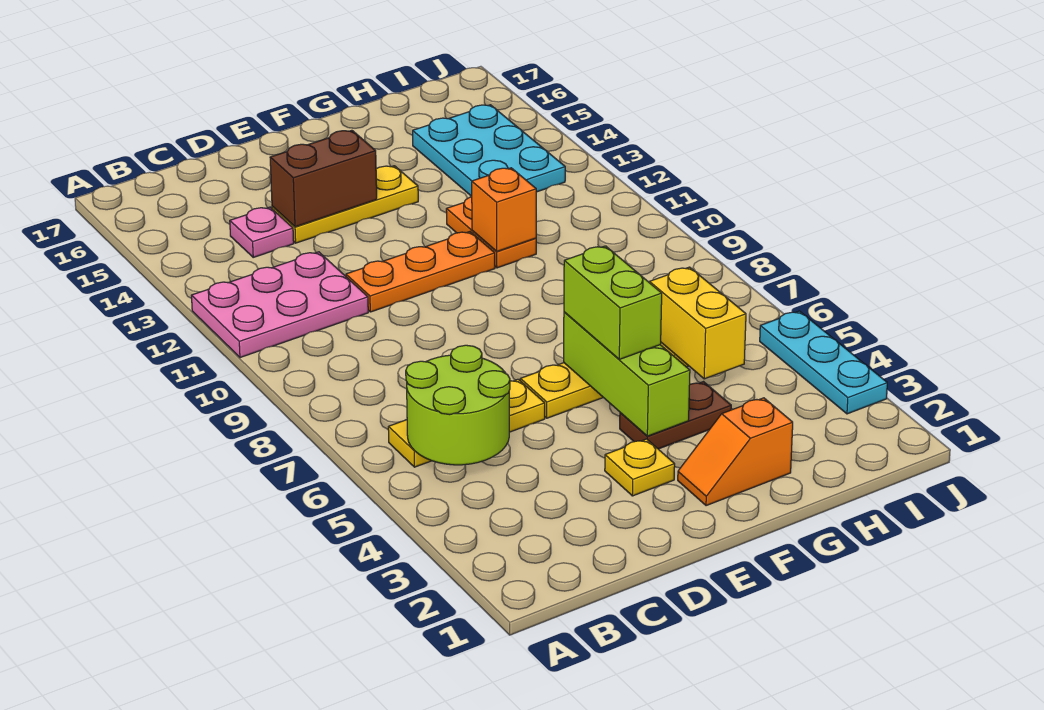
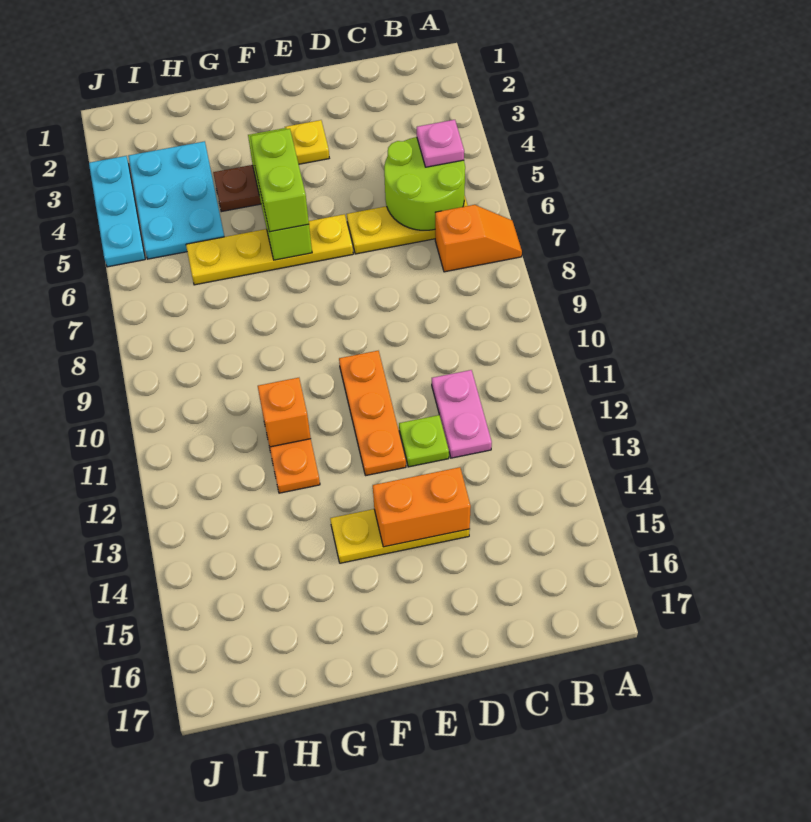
pink 2x3 plate [191,252,368,358] -> pink 1x2 plate [432,370,492,458]
pink 1x1 plate [230,207,294,257] -> pink 1x1 plate moved to [417,120,464,167]
orange 1x3 plate [346,232,495,312] -> orange 1x3 plate turned to [339,351,406,475]
none -> lime 1x1 plate [399,415,449,467]
brown 1x2 brick [270,130,377,227] -> orange 1x2 brick [373,467,471,547]
orange 1x2 slope [678,398,793,506] -> orange 1x2 slope moved to [435,205,522,272]
yellow 1x2 brick [649,267,746,379] -> none
cyan 2x3 plate [413,105,565,196] -> cyan 2x3 plate moved to [128,141,224,259]

